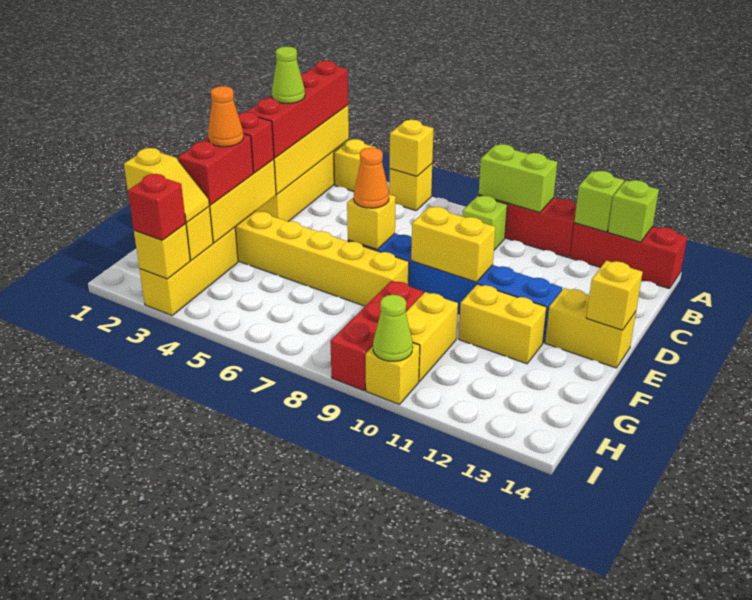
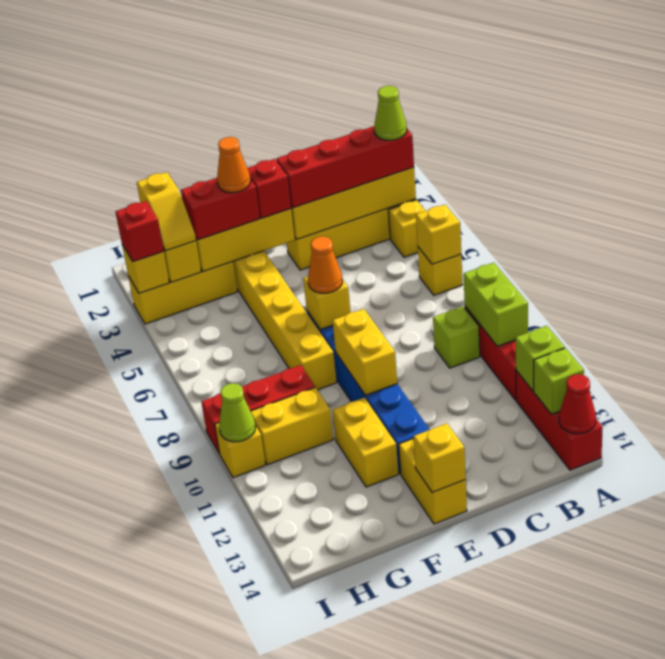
none -> red 1x1 cone [559,374,596,434]
lime 1x1 cone [272,47,305,103] -> lime 1x1 cone moved to [374,86,407,140]

